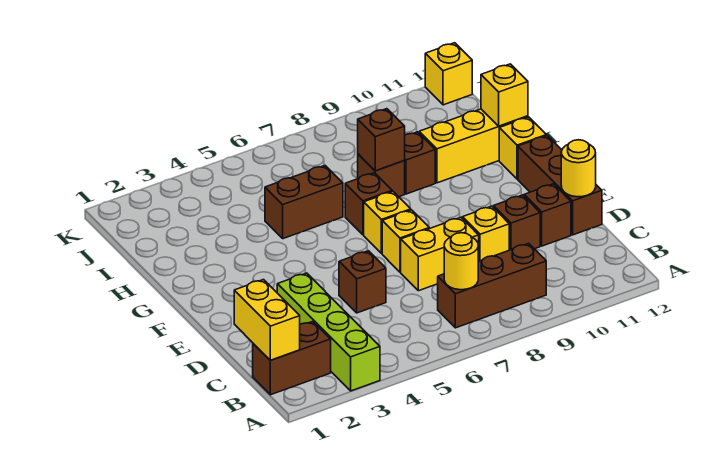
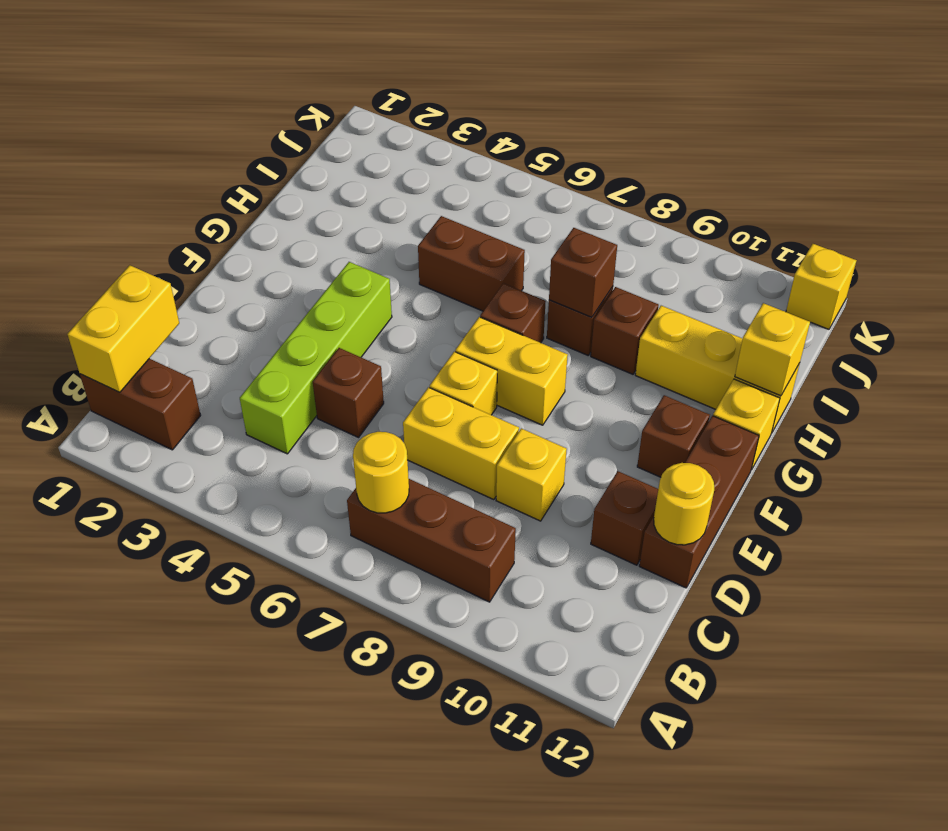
lime 1x4 brick [277,273,380,391] -> lime 1x4 brick moved to [240,262,392,454]
brown 1x1 brick [493,195,540,250] -> brown 1x1 brick moved to [637,395,710,477]
yellow 1x1 brick [364,191,411,254] -> yellow 1x2 brick [455,317,568,425]

